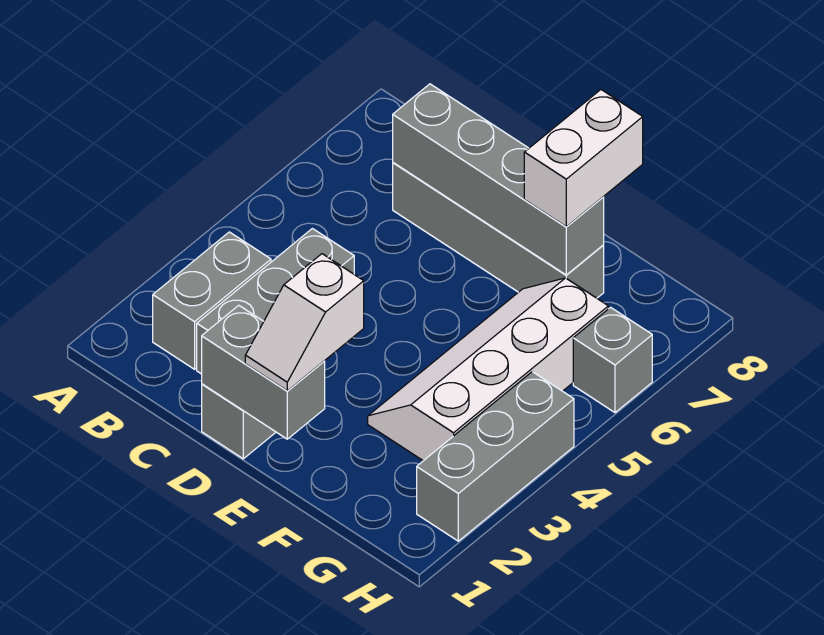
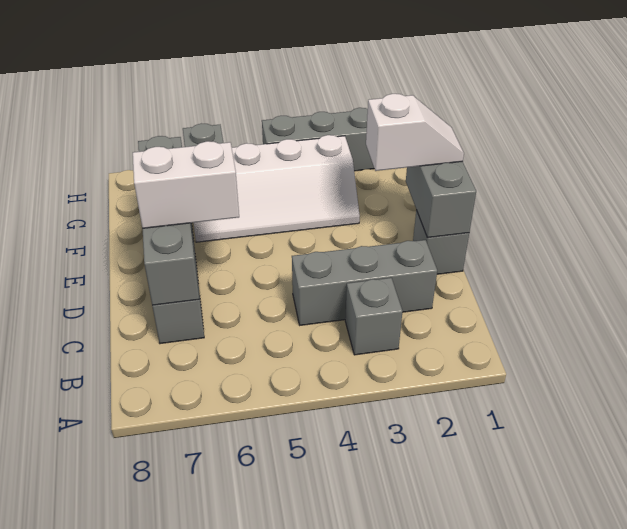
grey 1x2 brick [153,232,271,369] -> grey 1x1 brick [345,278,403,355]
white 1x2 brick [524,90,643,227] -> white 1x2 brick moved to [133,141,239,228]

